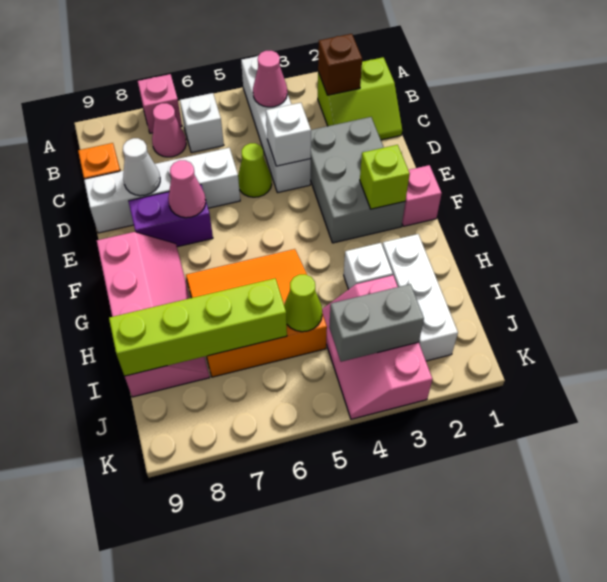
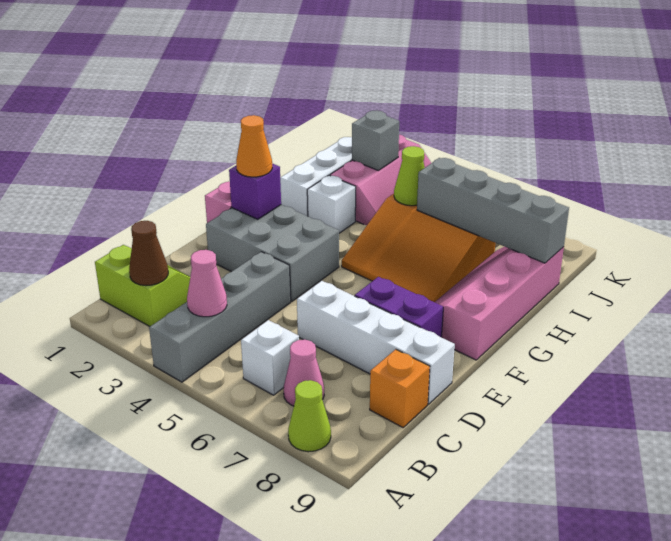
white 1x4 brick [241,56,311,193] -> grey 1x4 brick [149,252,291,382]
pink 1x1 brick [138,74,182,133] -> none
brown 1x1 brick [318,34,362,95] -> brown 1x1 cone [129,221,168,286]
grey 2x3 brick [310,117,405,243] -> grey 2x3 brick turned to [206,205,339,302]
white 1x1 brick [266,103,311,166] -> none
lime 1x1 cone [238,143,272,197] -> lime 1x1 cone moved to [288,380,331,452]
white 1x1 cone [123,138,160,196] -> none
pink 1x1 cone [168,160,206,218] -> none
lime 1x1 brick [360,145,410,209] -> purple 1x1 brick [229,164,281,219]
none -> orange 1x1 cone [236,115,272,177]
lime 1x4 brick [109,278,287,376] -> grey 1x4 brick [417,158,569,263]
grey 1x2 brick [329,284,424,362] -> grey 1x1 brick [352,111,399,170]

